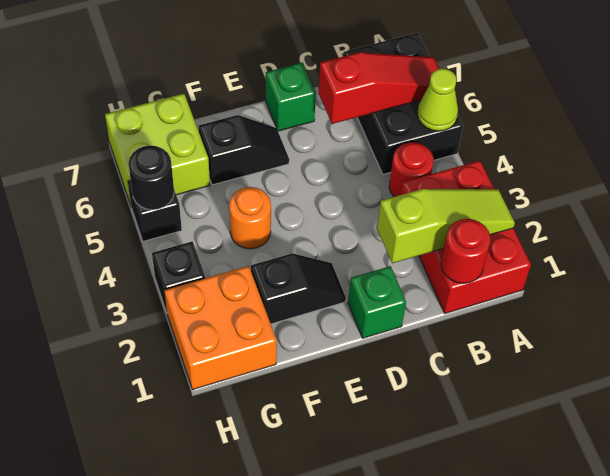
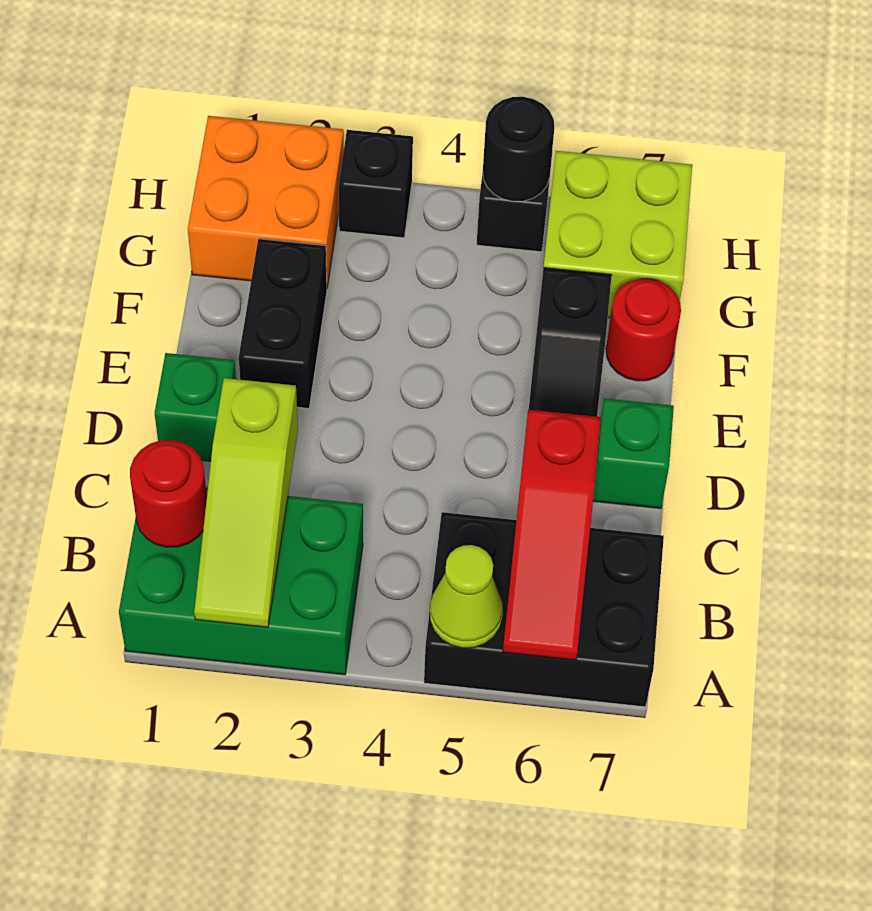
red 2x3 brick [401,161,531,314] -> green 2x3 brick [119,487,363,675]
red 1x1 round brick [389,142,434,197] -> red 1x1 round brick moved to [606,279,681,381]
black 1x2 slope [251,253,346,324] -> black 1x2 brick [239,239,327,408]
orange 1x1 round brick [229,187,271,249] -> none

